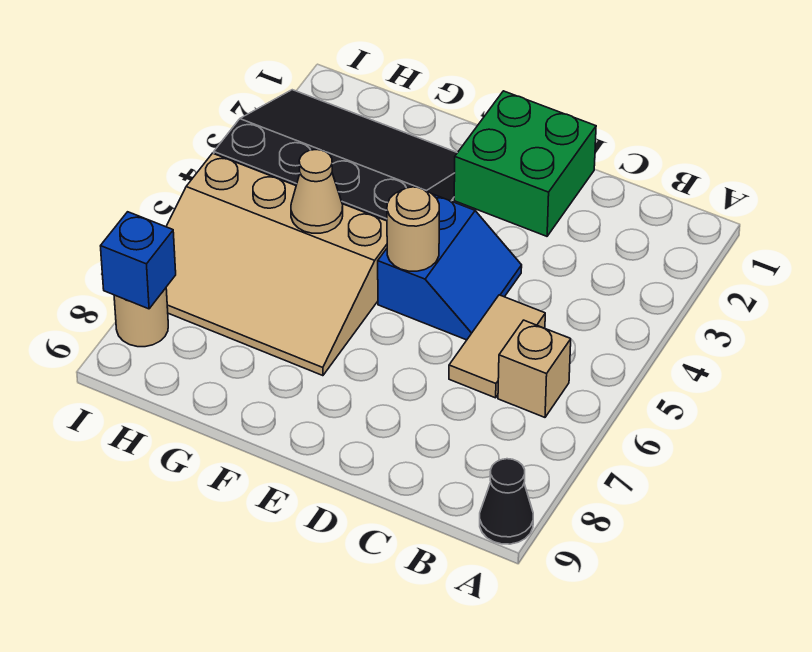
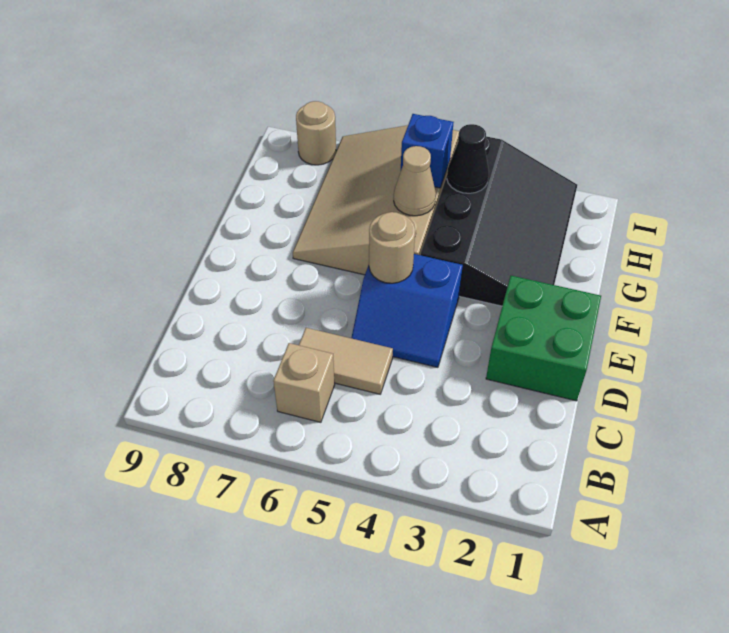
black 1x1 cone [480,459,533,544] -> black 1x1 cone moved to [447,124,489,193]
blue 1x1 brick [101,212,176,309] -> blue 1x1 brick moved to [401,114,454,188]

